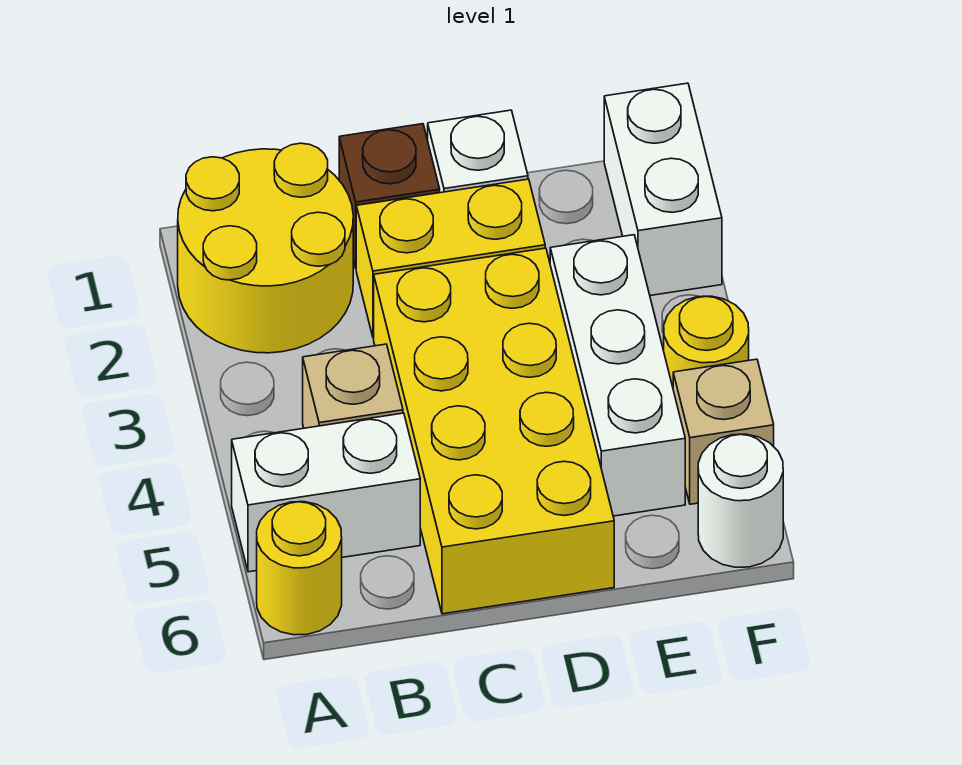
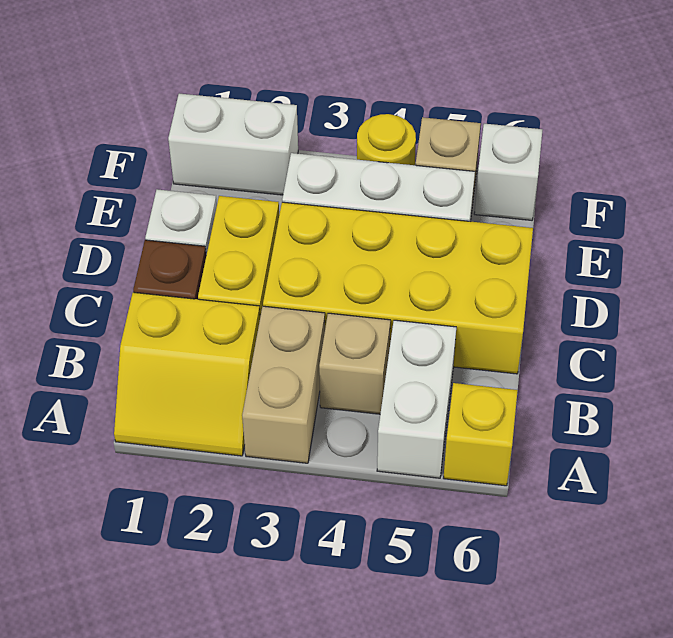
yellow 2x2 round brick [178,143,353,353] -> yellow 2x2 slope [114,292,260,456]
none -> tan 1x2 brick [242,306,325,463]
yellow 1x1 round brick [257,502,342,635] -> yellow 1x1 brick [444,383,518,486]
white 1x1 round brick [698,434,783,567] -> white 1x1 brick [474,124,542,220]

